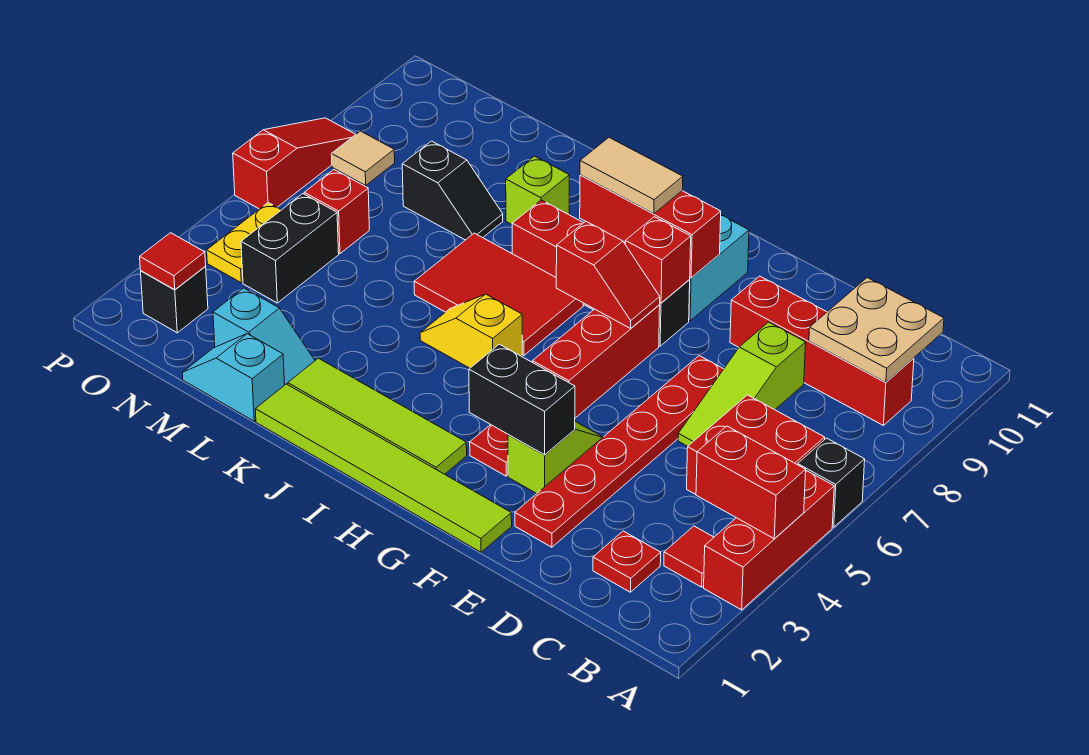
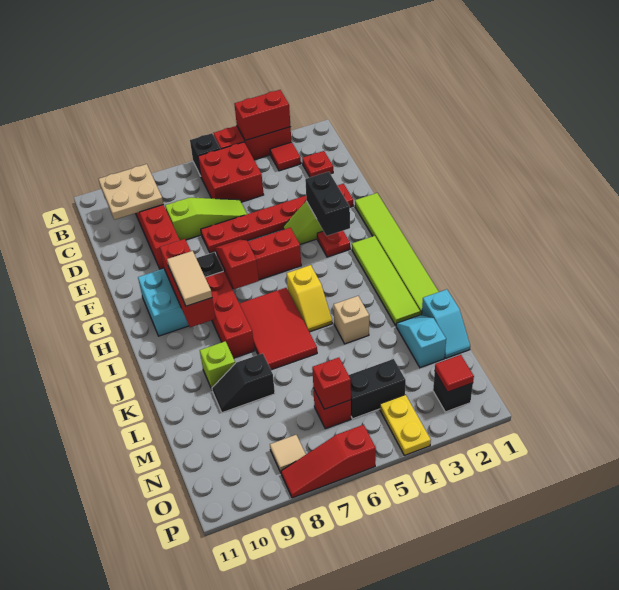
red 1x2 brick [696,426,806,539] -> red 1x2 brick turned to [234,90,290,140]
red 1x1 brick [625,217,691,303] -> red 1x1 brick moved to [312,358,351,409]
none -> tan 1x1 brick [334,296,369,344]
black 1x2 slope [402,141,503,240] -> black 1x2 slope turned to [212,353,275,413]
yellow 1x2 plate [207,203,281,283] -> yellow 1x2 plate turned to [380,395,431,455]

